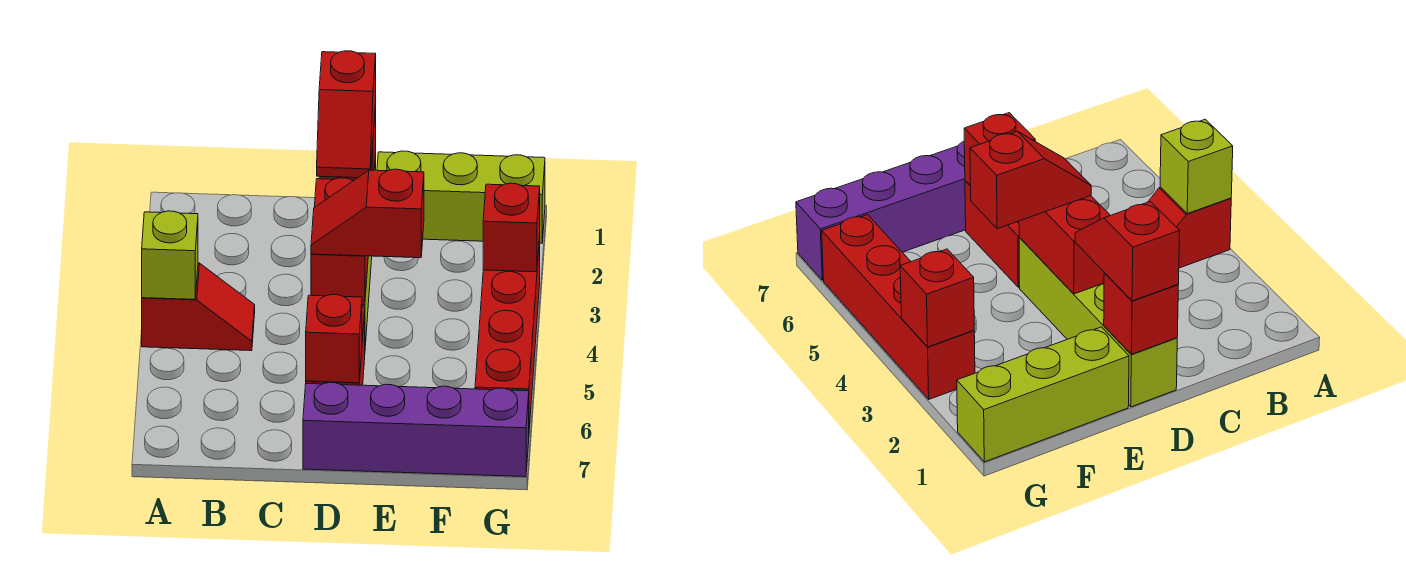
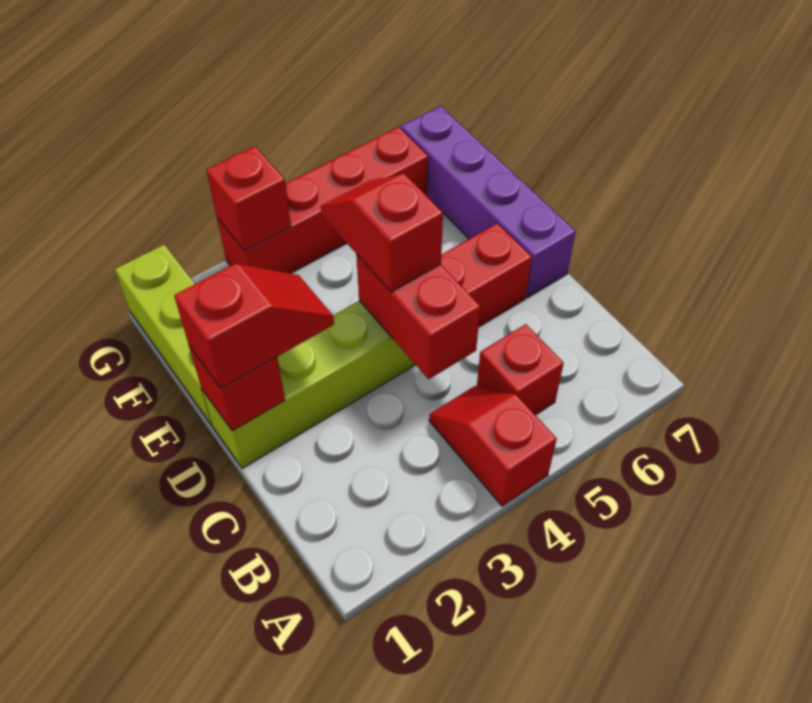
lime 1x1 brick [142,211,198,299] -> none
red 1x2 brick [311,178,368,305] -> red 1x2 brick turned to [356,254,480,379]
red 1x2 slope [311,169,424,258] -> red 1x2 slope turned to [321,174,443,292]
red 1x1 brick [306,295,362,383] -> red 1x1 brick moved to [477,324,564,415]

